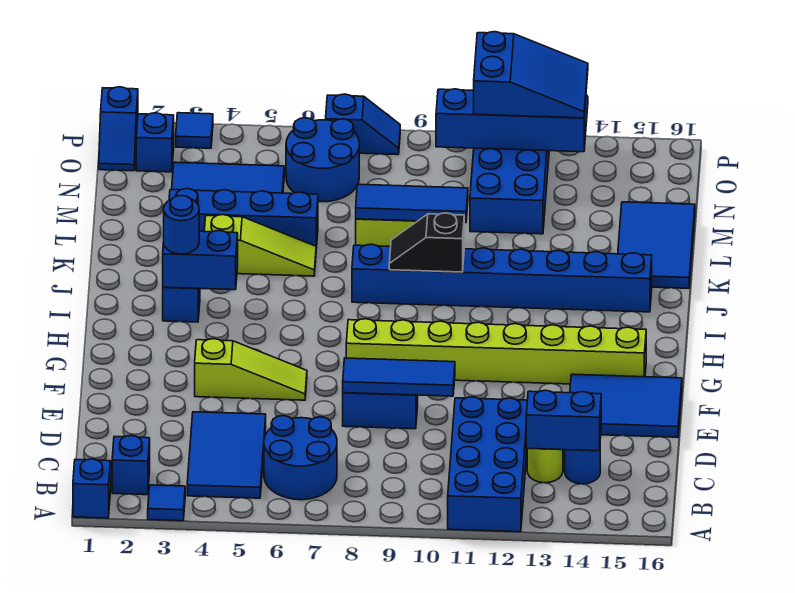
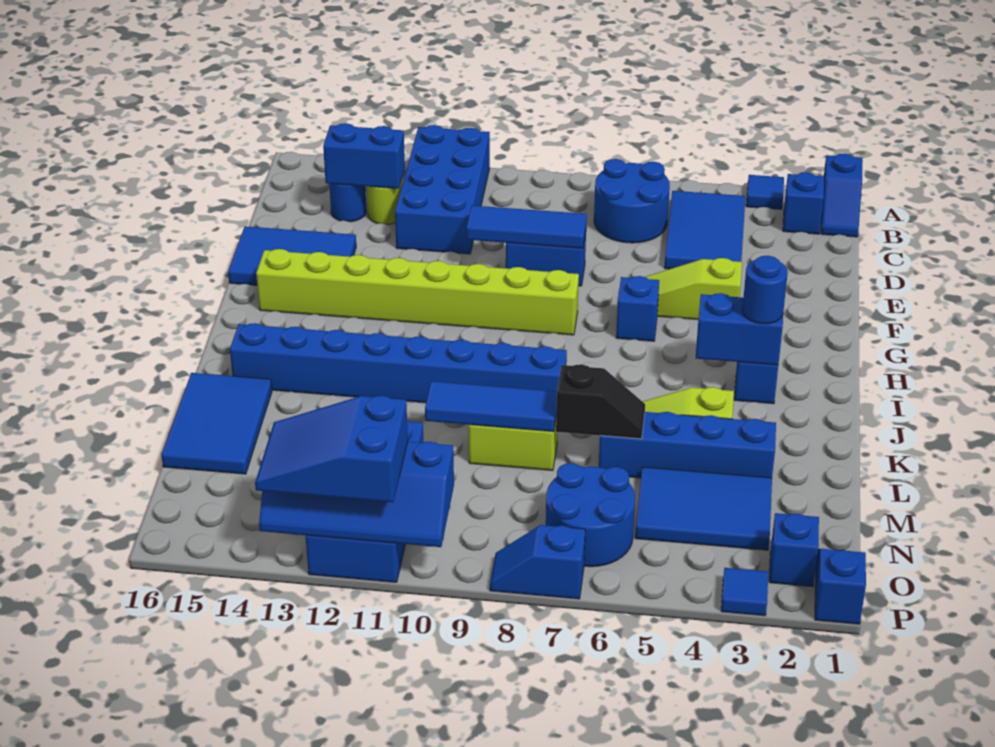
none -> blue 1x1 brick [616,276,659,341]
black 1x2 slope [389,213,464,272] -> black 1x2 slope moved to [556,364,645,439]

